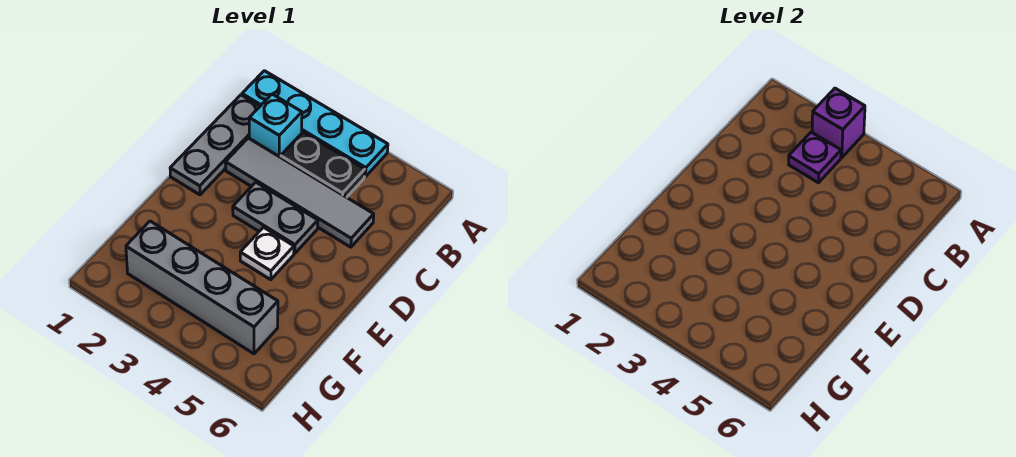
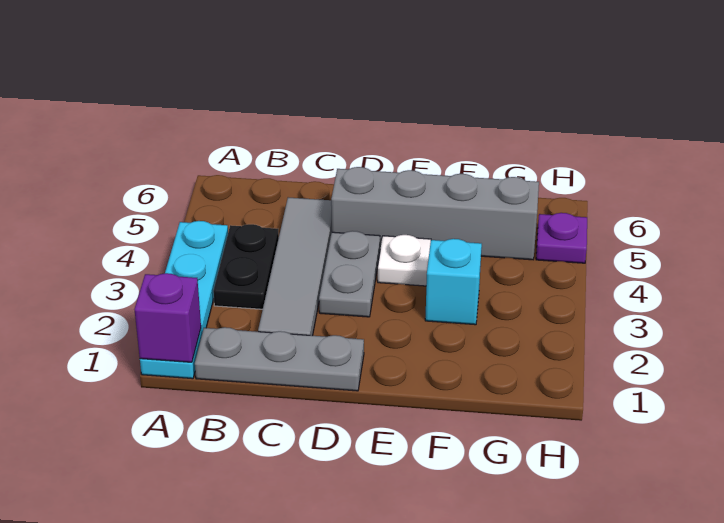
purple 1x1 brick [812,88,865,158] -> purple 1x1 brick moved to [134,273,201,362]
cyan 1x1 brick [249,94,302,157] -> cyan 1x1 brick moved to [425,239,482,325]
purple 1x1 plate [789,132,841,183] -> purple 1x1 plate moved to [536,213,587,263]
grey 1x4 brick [126,221,278,354] -> grey 1x4 brick turned to [331,167,539,260]

